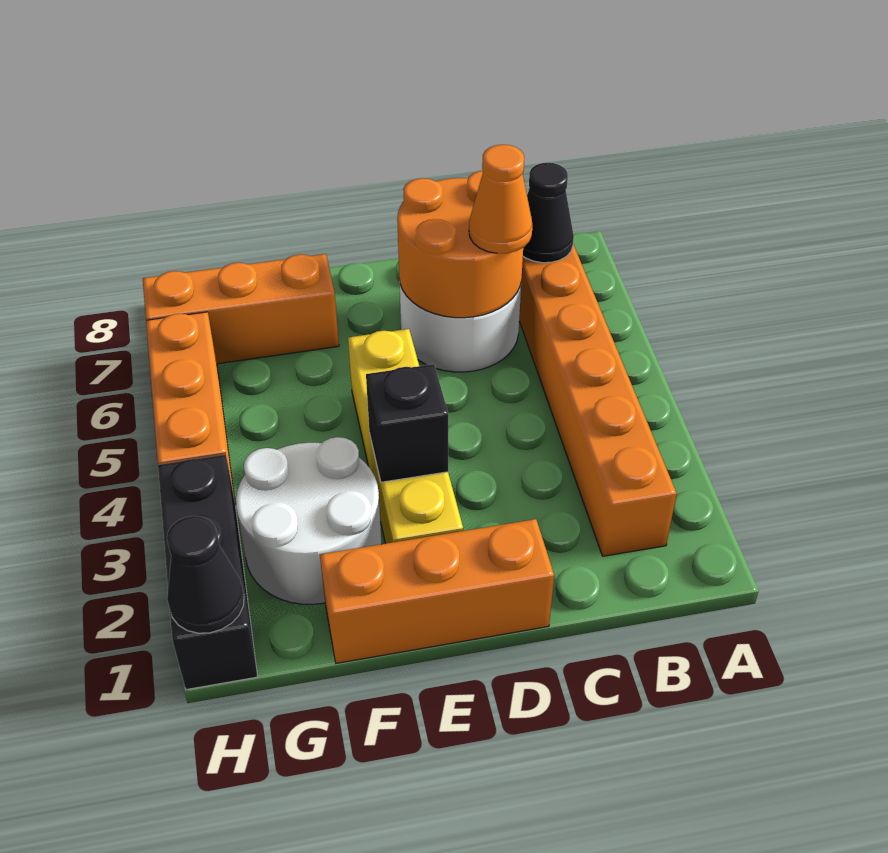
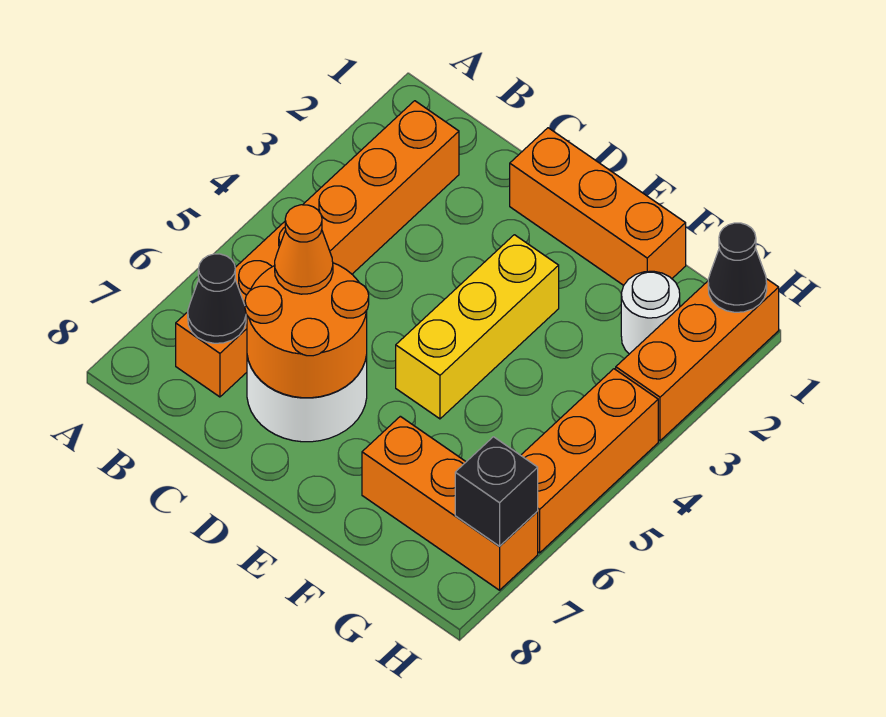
yellow 1x4 brick [348,329,463,544] -> yellow 1x3 brick [396,235,559,419]
black 1x1 brick [366,364,448,482] -> black 1x1 brick moved to [455,437,538,546]
white 2x2 round brick [236,437,382,604] -> white 1x1 round brick [621,271,680,354]
black 1x3 brick [158,455,258,690] -> orange 1x3 brick [616,279,779,441]

